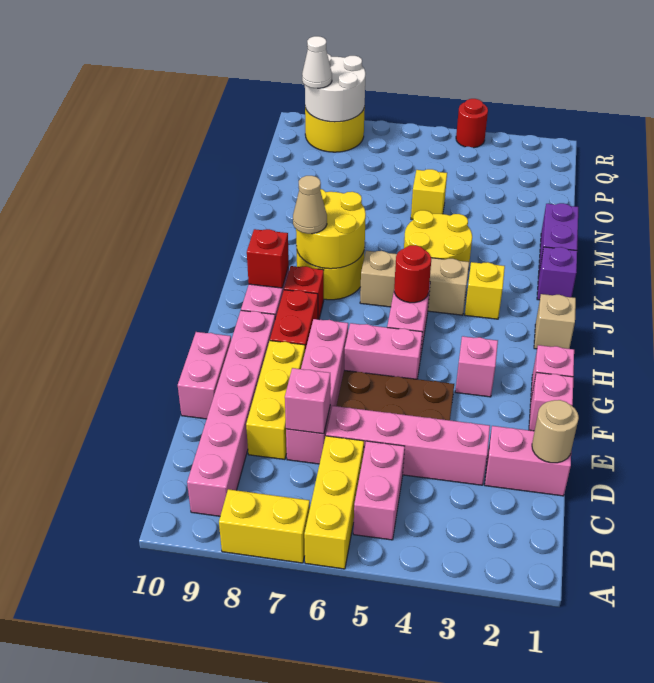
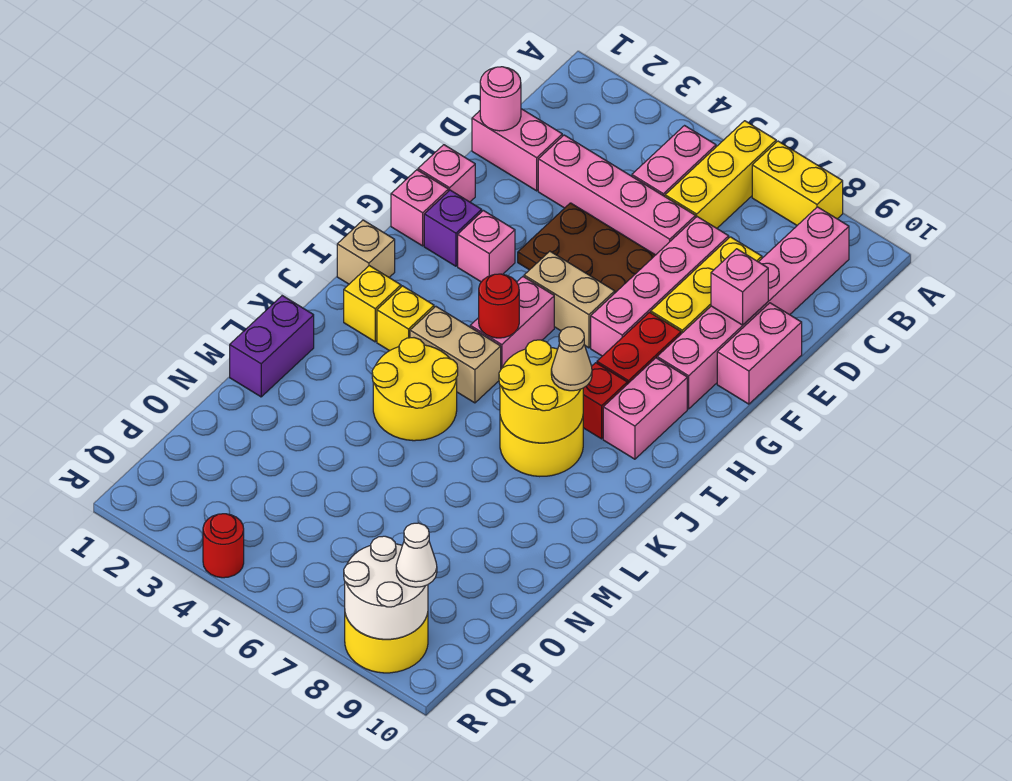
tan 1x1 round brick [532,400,579,463] -> pink 1x1 round brick [480,67,521,131]
pink 1x1 brick [285,368,330,434] -> pink 1x1 brick moved to [711,249,768,325]
pink 1x2 brick [344,323,422,379] -> tan 1x2 brick [524,251,615,348]
red 1x1 brick [247,229,289,288] -> none
tan 1x3 brick [360,251,469,315] -> tan 1x2 brick [410,306,501,403]
purple 1x1 brick [537,247,577,300] -> purple 1x1 brick moved to [424,190,482,266]
yellow 1x1 brick [411,169,447,219] -> yellow 1x1 brick moved to [344,266,401,342]

